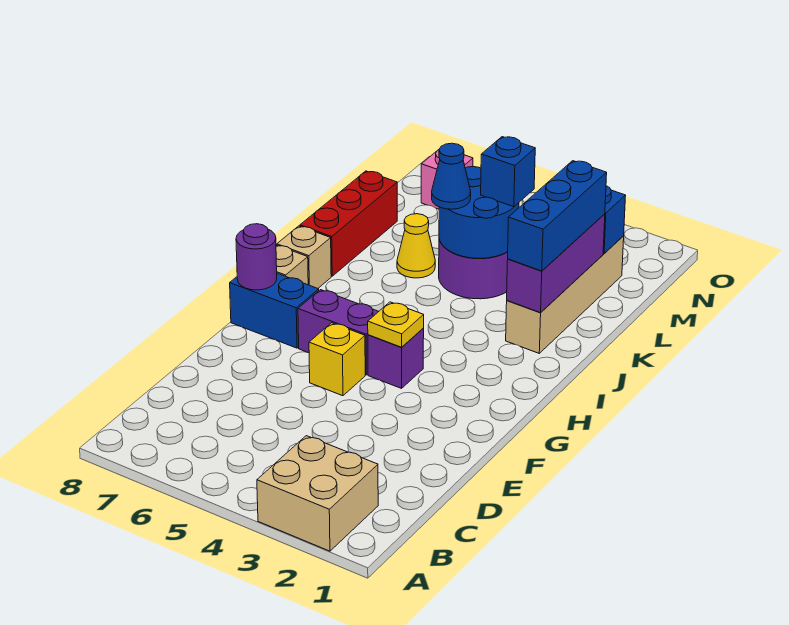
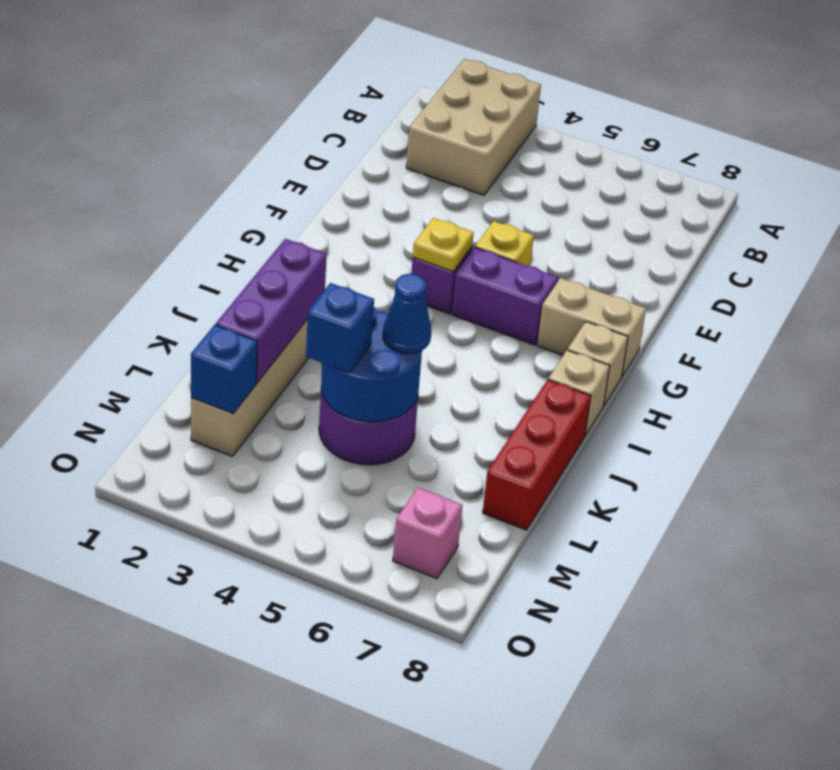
tan 2x2 brick [257,436,378,551] -> tan 2x3 brick [406,59,541,195]
blue 1x2 brick [230,273,319,348] -> tan 1x2 brick [537,278,646,376]
purple 1x1 round brick [236,224,277,290] -> none
blue 1x3 brick [508,161,607,271] -> none
yellow 1x1 cone [397,214,435,278] -> none

